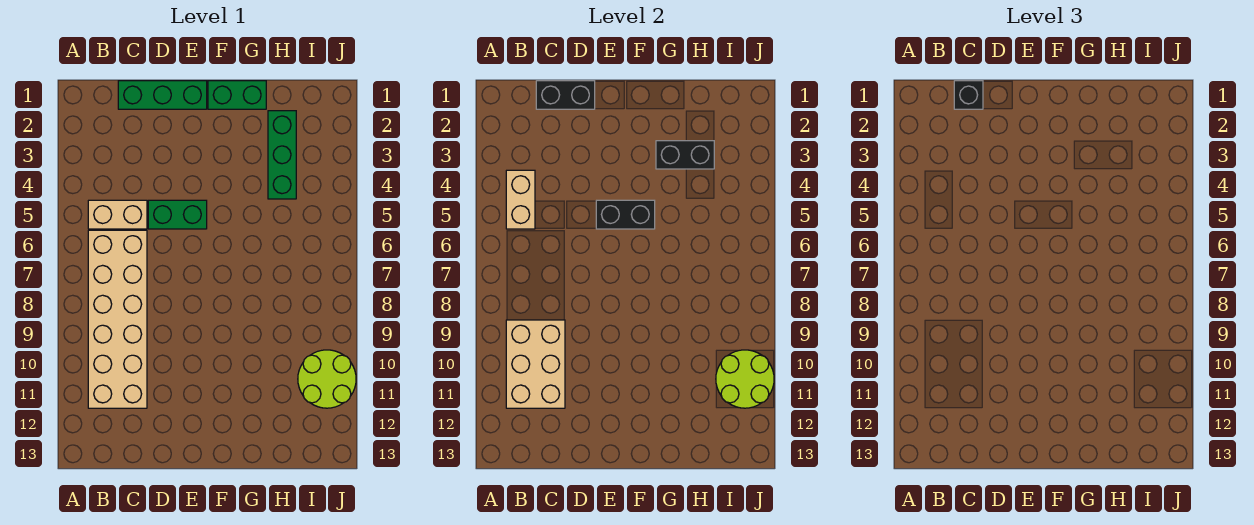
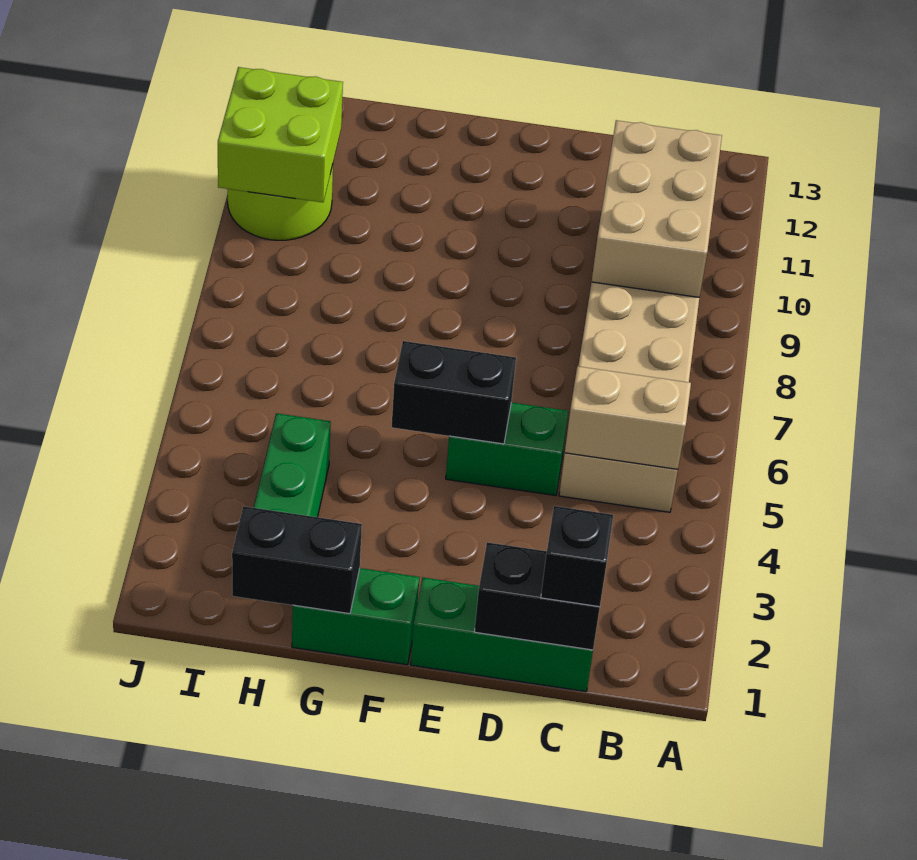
tan 1x2 brick [506,170,535,229] -> tan 1x2 brick turned to [565,366,691,469]
black 1x2 brick [656,141,714,169] -> black 1x2 brick moved to [232,506,362,614]
lime 2x2 round brick [716,350,774,408] -> lime 2x2 brick [218,67,343,202]

